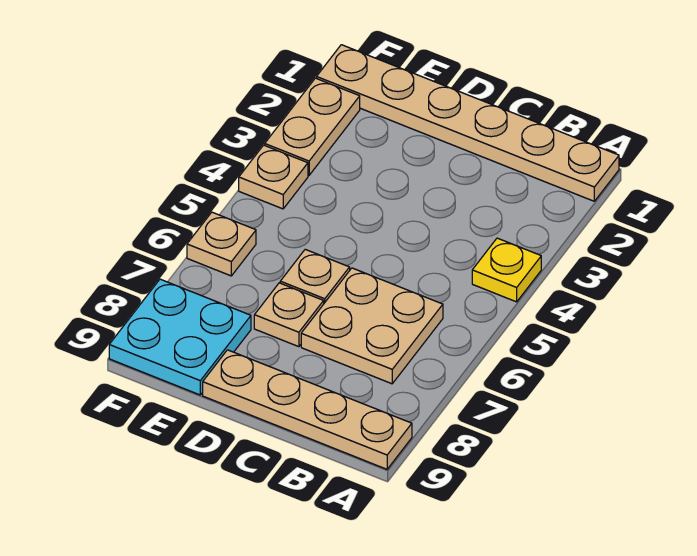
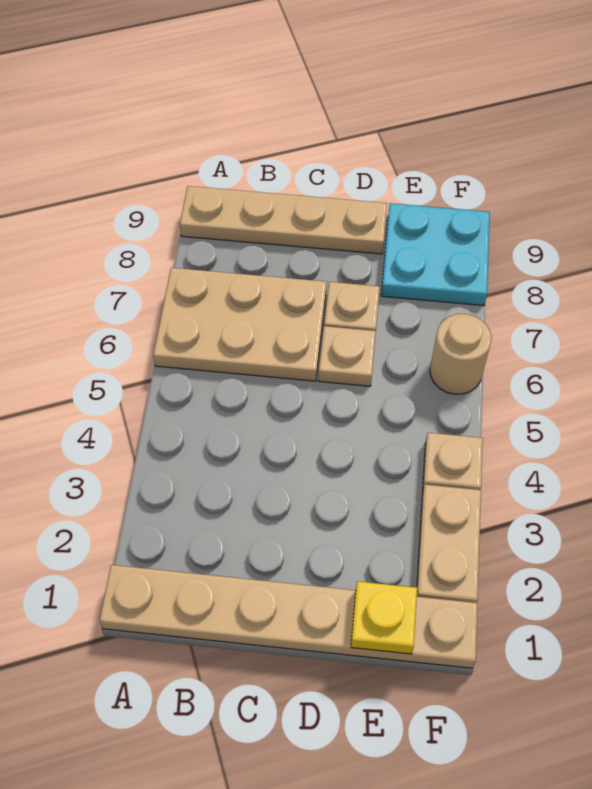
yellow 1x1 plate [472,238,541,302] -> yellow 1x1 plate moved to [351,581,417,654]
tan 2x2 plate [301,268,443,384] -> tan 2x3 plate [153,268,327,381]
tan 1x1 plate [187,212,256,276] -> tan 1x1 round brick [430,314,492,394]

